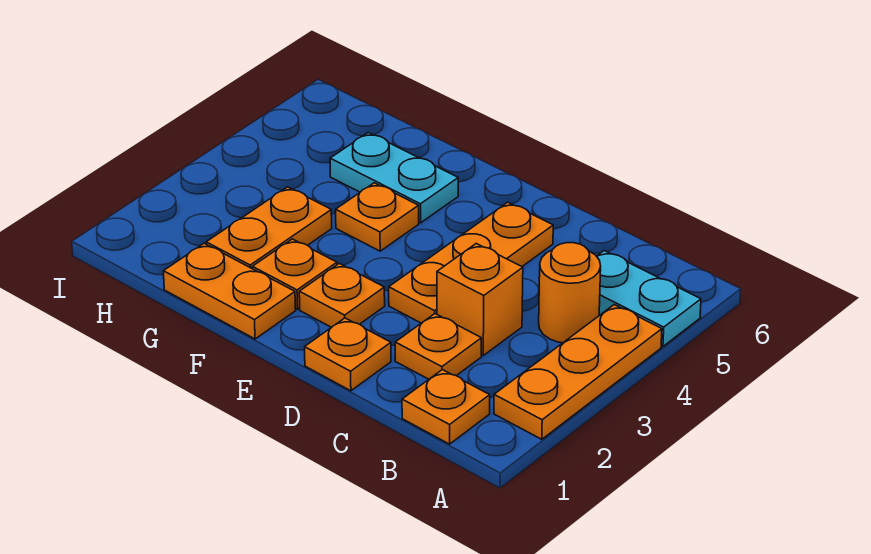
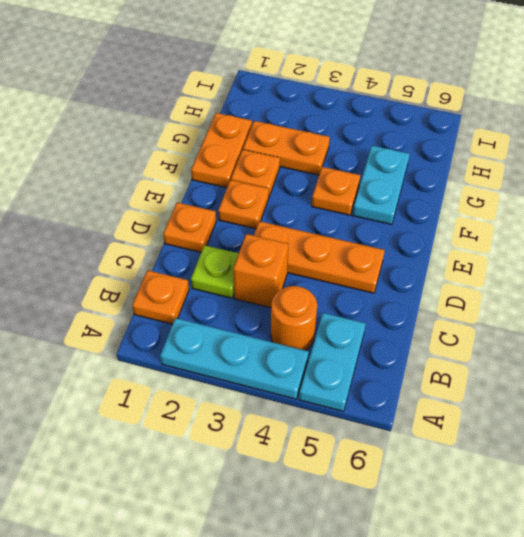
orange 1x3 plate [494,305,662,439] -> cyan 1x3 plate [160,318,309,399]
orange 1x1 plate [395,314,481,379] -> lime 1x1 plate [191,245,239,298]

